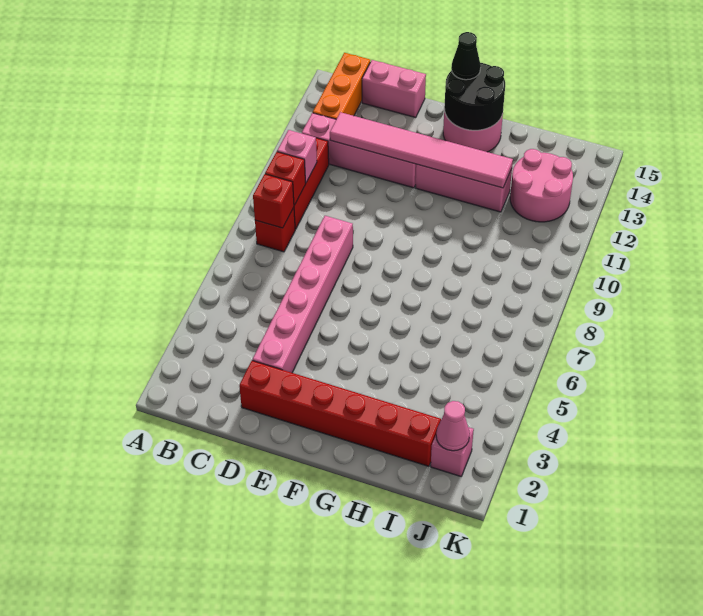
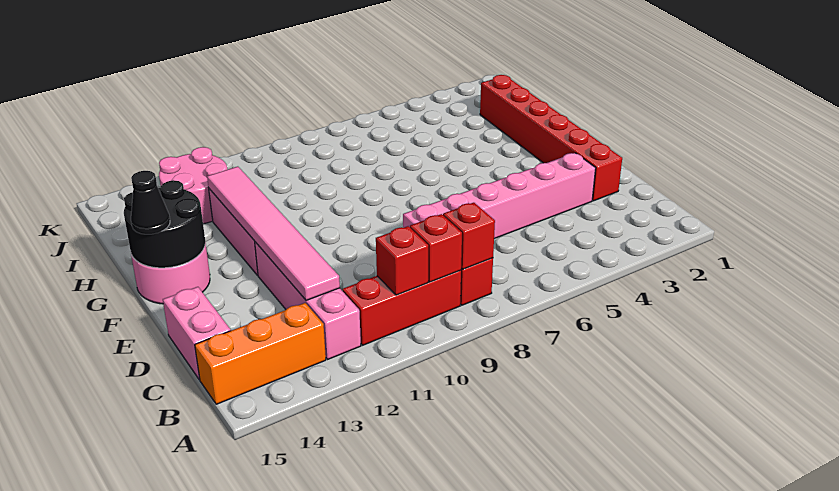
pink 1x1 brick [277,130,317,183] -> red 1x1 brick [376,226,428,295]
pink 1x1 brick [431,427,474,476] -> none
pink 1x1 cone [436,401,470,451] -> none

